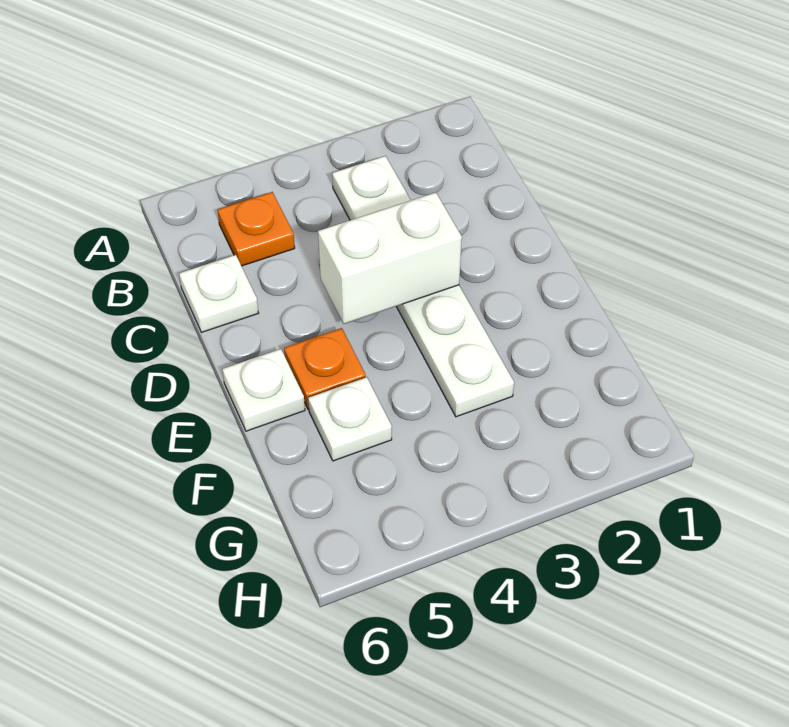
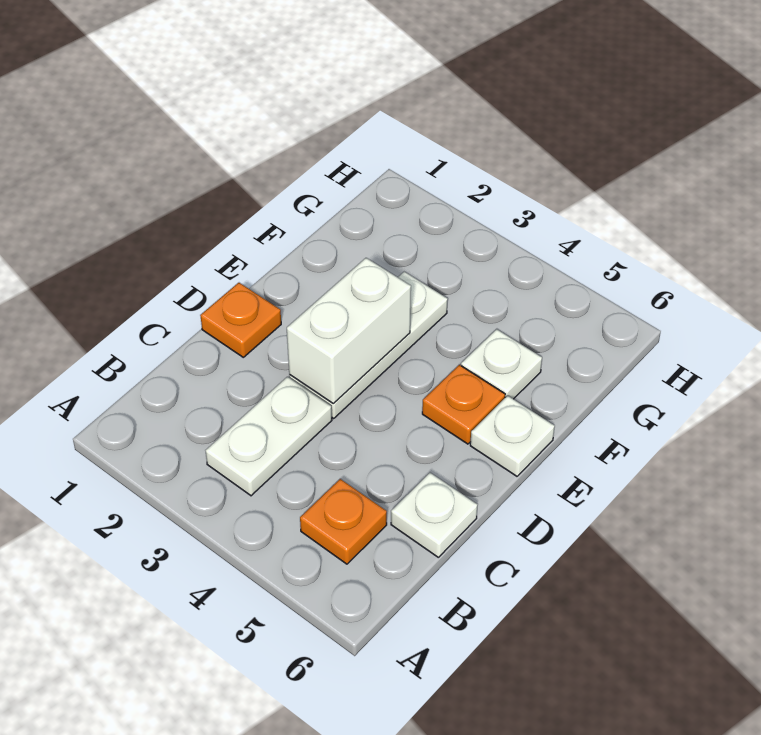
none -> orange 1x1 plate [200,283,281,357]
white 1x2 brick [318,192,462,324] -> white 1x2 brick turned to [287,258,411,404]

